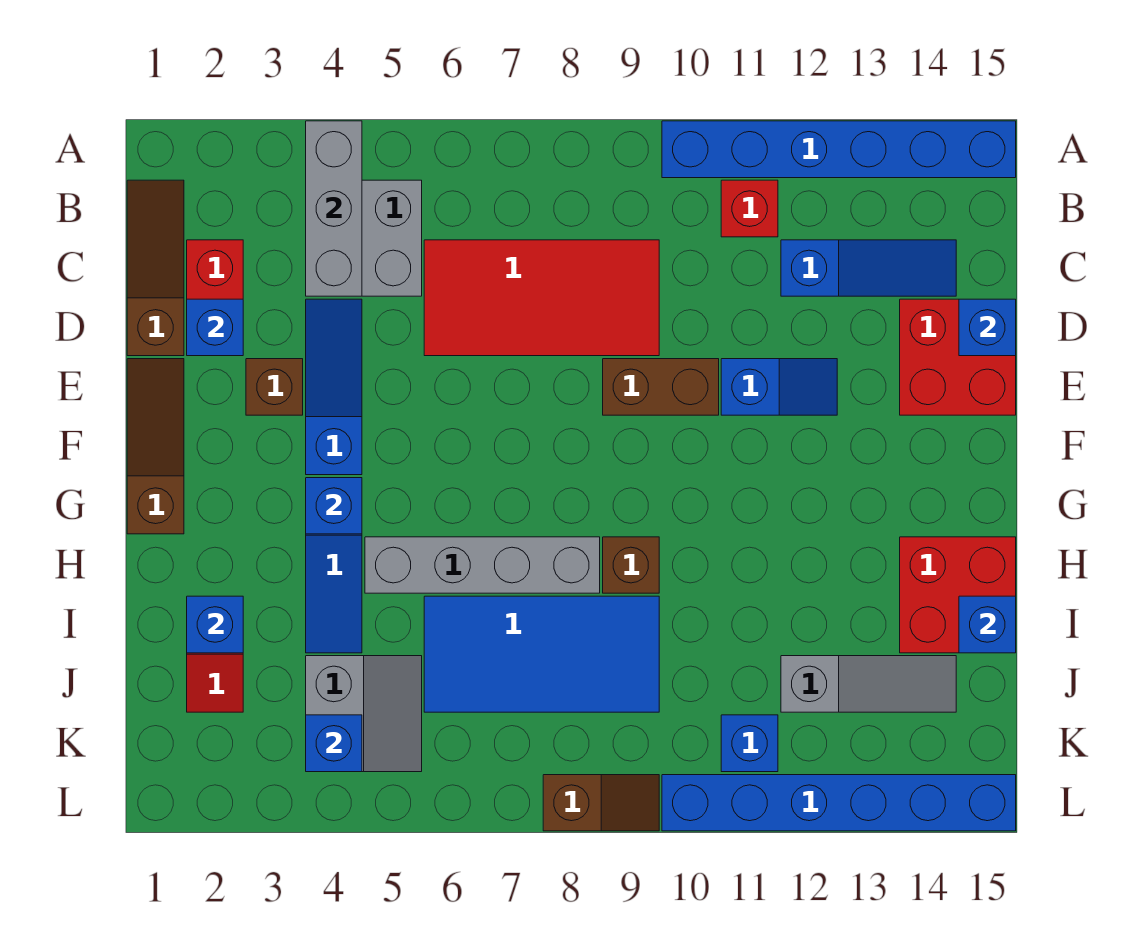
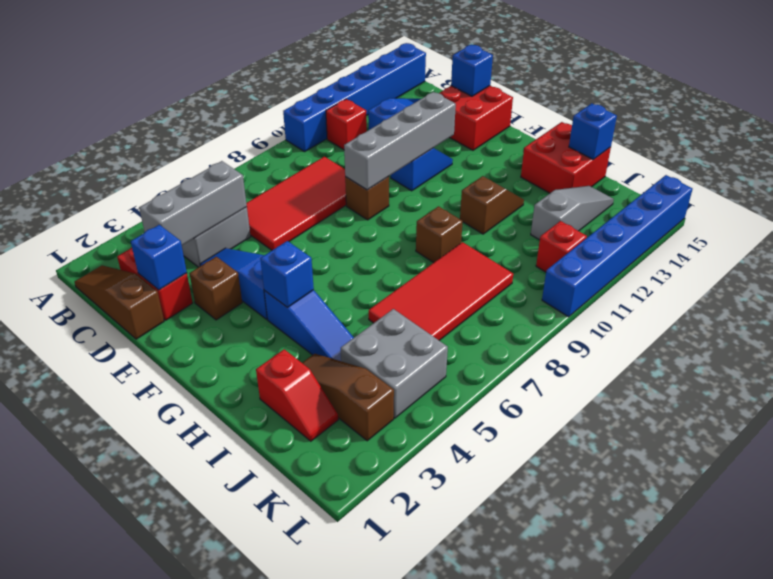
grey 1x3 brick [306,121,362,296] -> grey 1x3 brick turned to [139,161,247,245]
brown 1x3 slope [127,359,184,534] -> brown 1x3 slope moved to [302,354,394,441]
brown 1x2 brick [603,359,719,415] -> brown 1x1 brick [345,176,389,220]
grey 1x4 brick [365,537,600,593] -> grey 1x4 brick moved to [344,92,456,190]
blue 1x1 brick [187,596,243,653] -> none
blue 2x4 tile [424,596,659,712] -> red 2x4 tile [369,242,513,340]
grey 2x2 slope [306,656,422,772] -> grey 2x2 brick [341,309,448,418]
blue 1x1 brick [306,715,362,772] -> none
blue 1x1 brick [721,715,778,772] -> red 1x1 brick [536,221,587,272]
brown 1x2 slope [543,775,659,831] -> brown 1x2 slope moved to [460,176,524,234]

